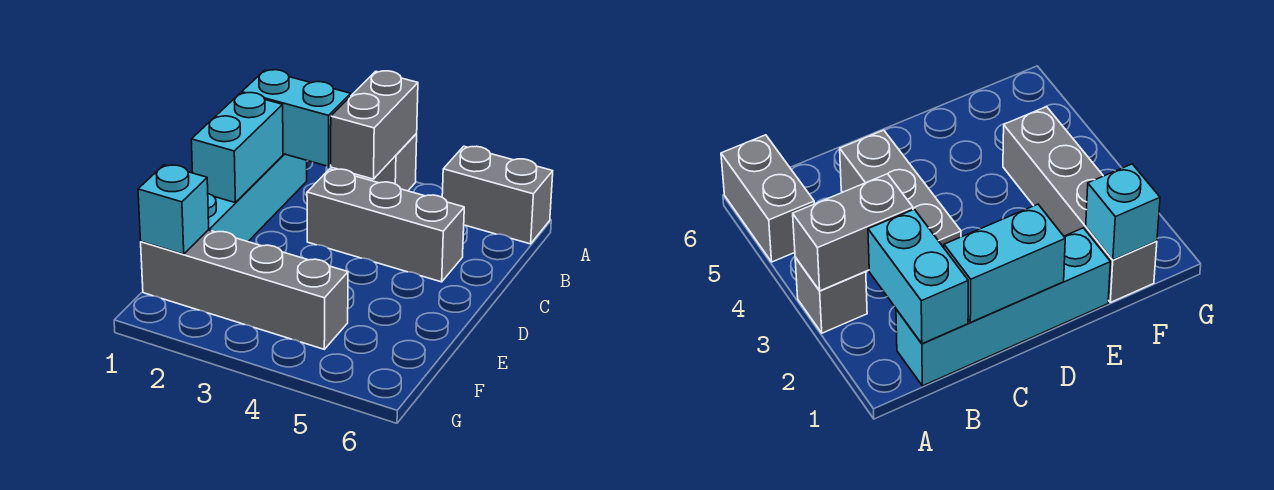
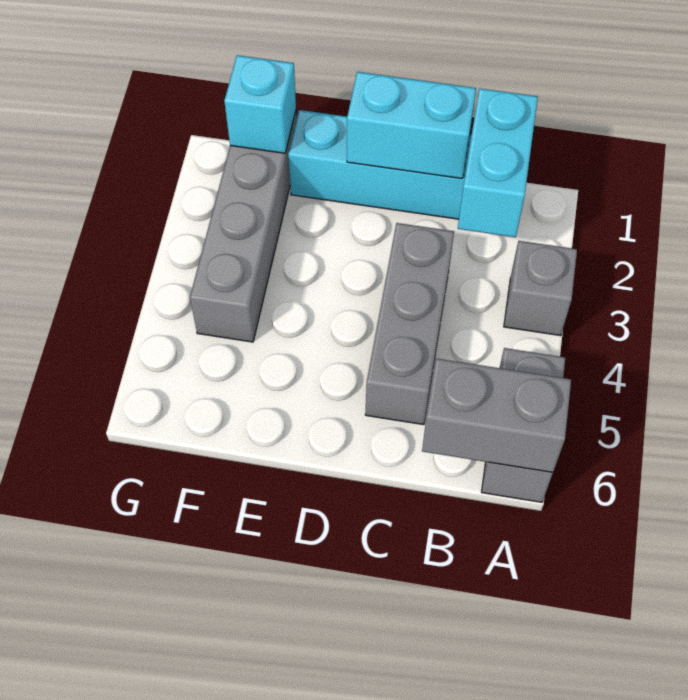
grey 1x2 brick [331,71,418,179] -> grey 1x2 brick moved to [422,359,571,472]

